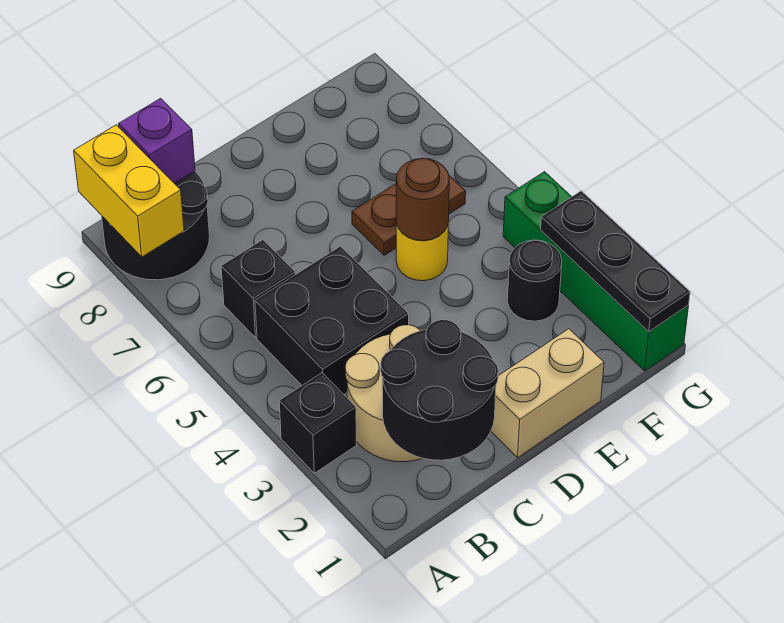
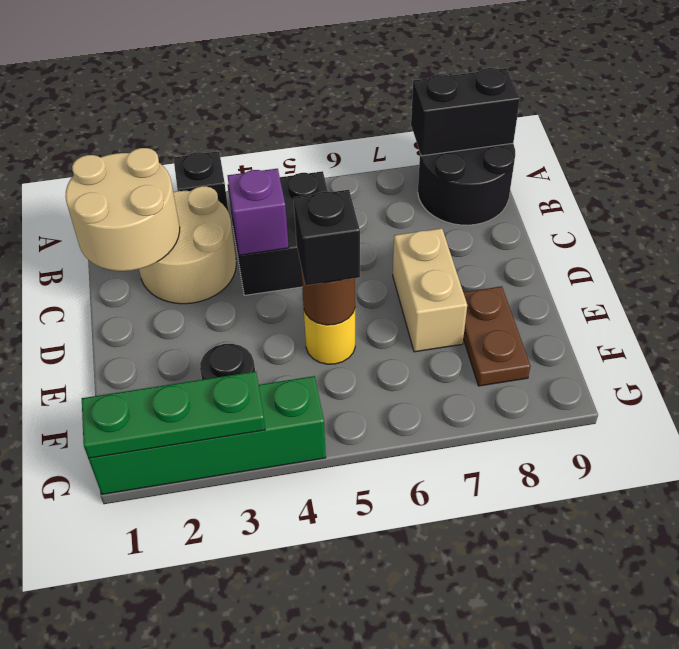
yellow 1x2 brick [74,125,184,257] -> black 1x2 brick [411,68,520,156]
black 2x2 round brick [381,320,498,460] -> tan 2x2 round brick [65,148,180,271]
black 1x1 brick [221,240,295,337] -> black 1x1 brick moved to [294,190,360,285]
purple 1x1 brick [119,98,195,183] -> purple 1x1 brick moved to [228,169,289,255]
tan 1x2 brick [491,329,604,458] -> tan 1x2 brick moved to [393,228,467,352]
brown 1x2 plate [352,176,466,255] -> brown 1x2 plate moved to [463,286,530,386]
black 1x3 plate [541,191,690,332] -> green 1x3 plate [82,371,265,458]

